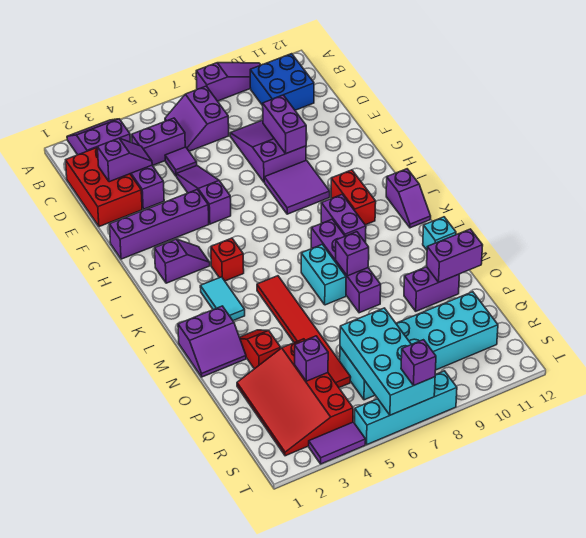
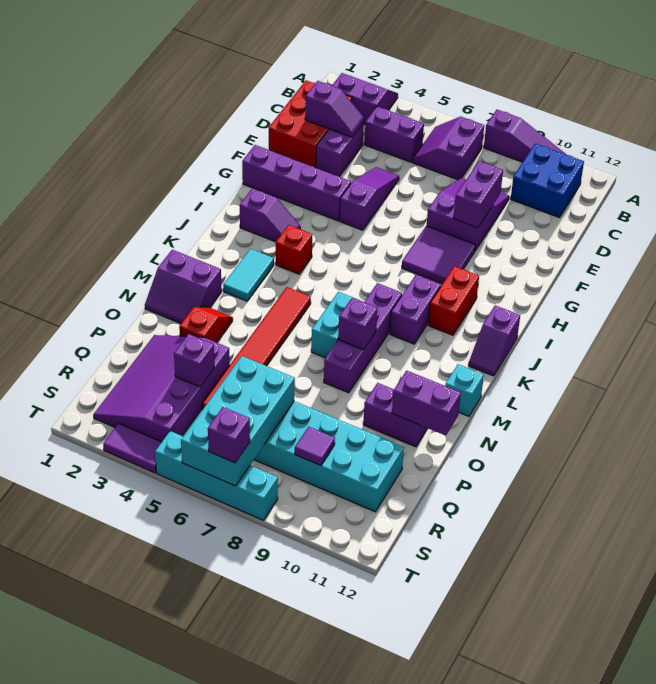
purple 1x1 tile [165,147,197,176] -> purple 1x1 tile moved to [295,427,335,466]
red 3x4 slope [237,339,353,456] -> purple 3x4 slope [93,335,230,442]

